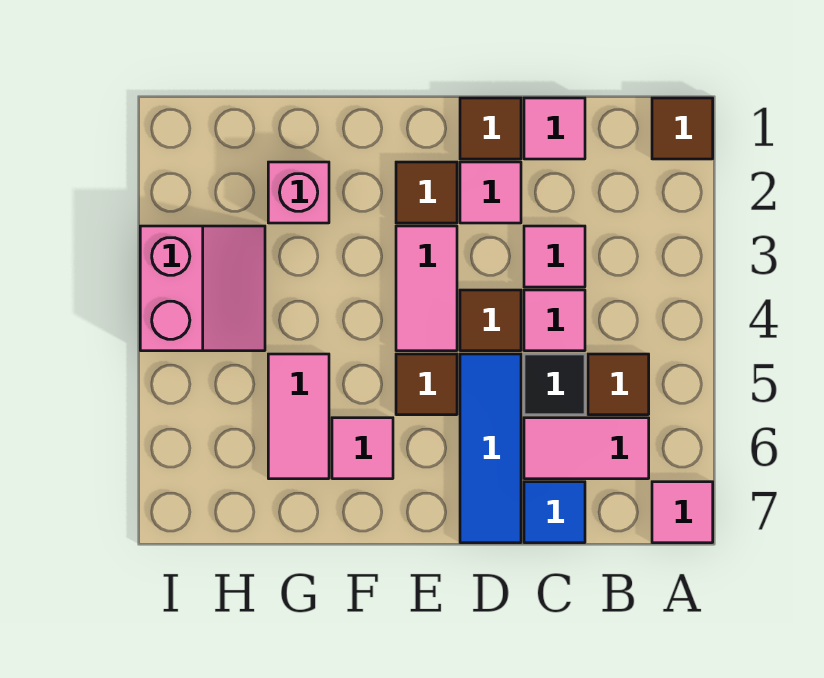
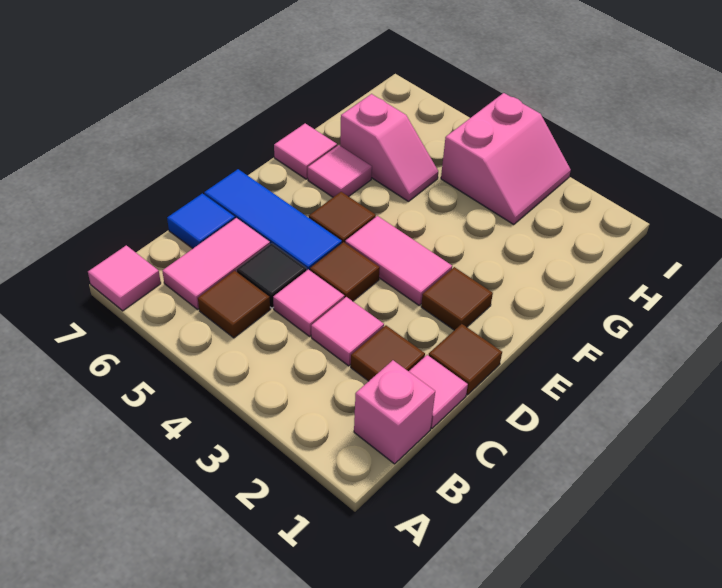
brown 1x1 tile [652,98,713,159] -> brown 1x1 tile moved to [351,326,425,381]
pink 1x1 tile [460,162,521,223] -> pink 1x1 tile moved to [274,123,337,179]
pink 1x1 brick [268,162,329,223] -> pink 1x1 brick moved to [354,360,435,464]
pink 1x2 tile [268,354,329,479] -> pink 1x2 slope [340,94,438,201]
pink 2x2 slope [140,226,265,351] -> pink 2x2 slope turned to [441,93,571,225]

